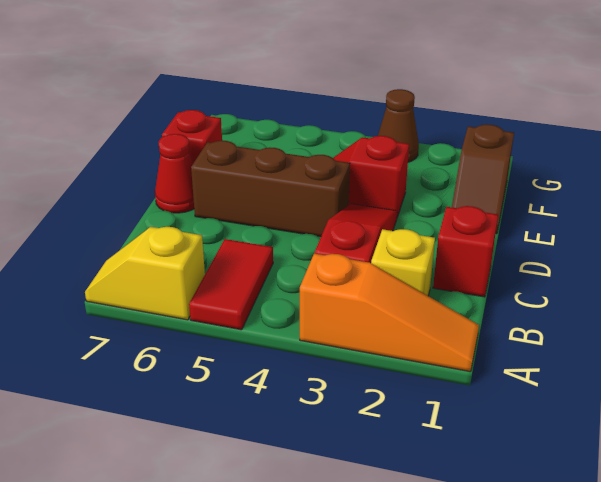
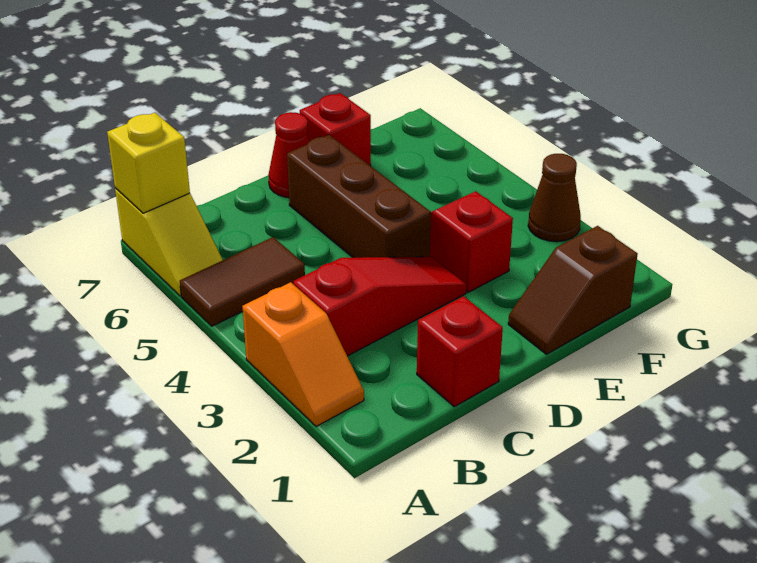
orange 1x3 slope [300,253,479,371] -> orange 1x2 slope [242,282,364,427]
red 1x2 tile [189,239,273,330] -> brown 1x2 tile [180,237,305,326]
yellow 1x2 slope [85,227,205,320] -> yellow 1x2 slope turned to [115,188,223,296]
yellow 1x1 brick [371,229,435,296] -> yellow 1x1 brick moved to [107,113,190,213]

